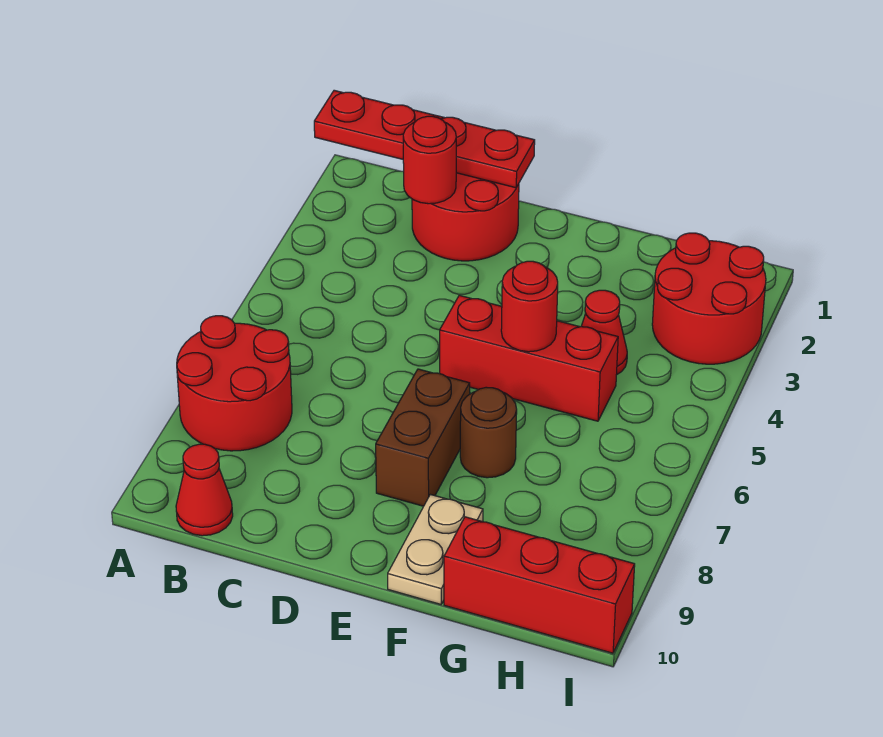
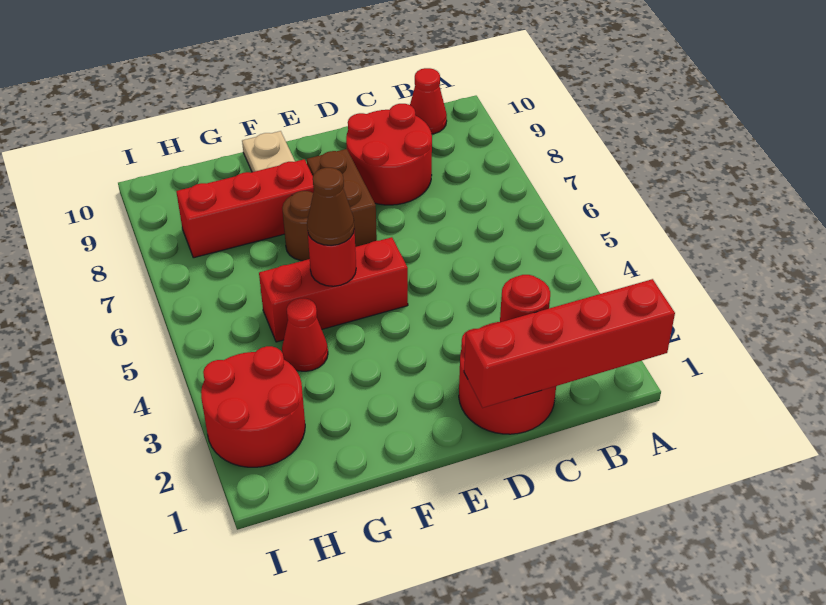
red 1x4 plate [314,90,535,188] -> red 1x4 brick [464,279,675,408]
red 2x2 round brick [177,316,292,451] -> red 2x2 round brick moved to [346,104,432,205]
none -> brown 1x1 cone [307,168,354,245]
red 1x3 brick [444,517,635,653] -> red 1x3 brick moved to [176,159,314,258]

